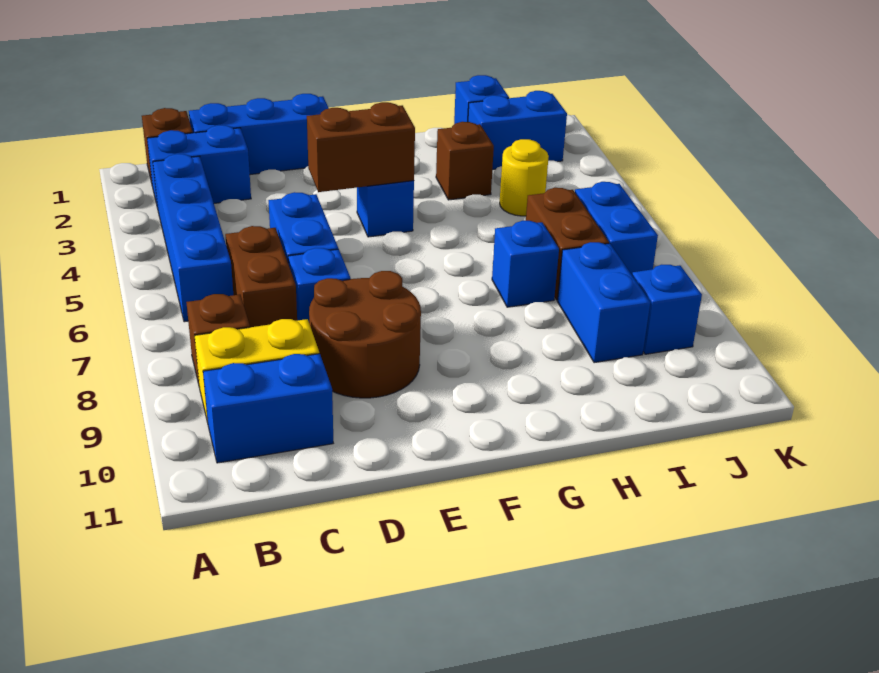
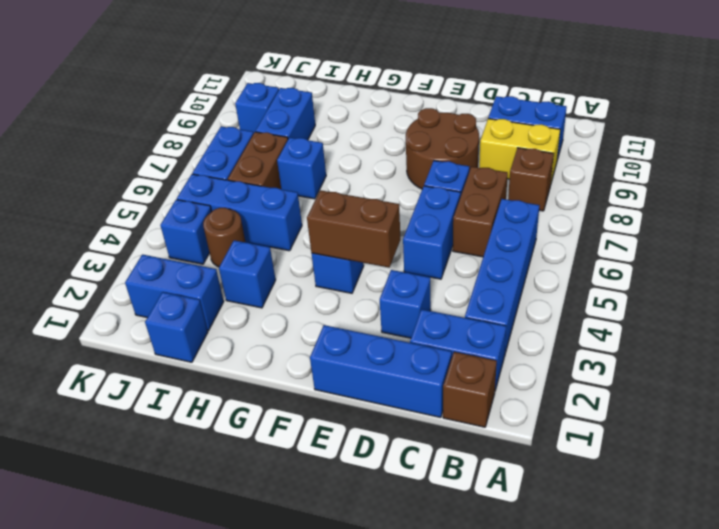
none -> blue 1x1 brick [380,270,431,338]
brown 1x1 brick [436,122,494,200] -> blue 1x1 brick [219,240,276,308]
none -> blue 1x3 brick [177,174,302,251]
yellow 1x1 round brick [500,139,549,216] -> brown 1x1 round brick [203,208,245,267]
none -> blue 1x1 brick [160,200,212,264]

